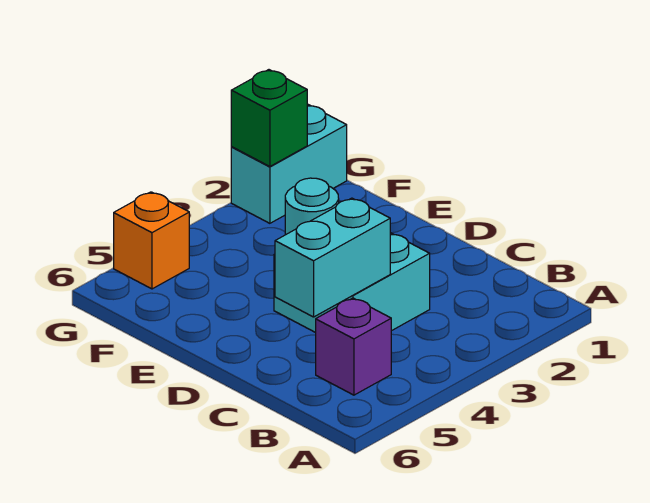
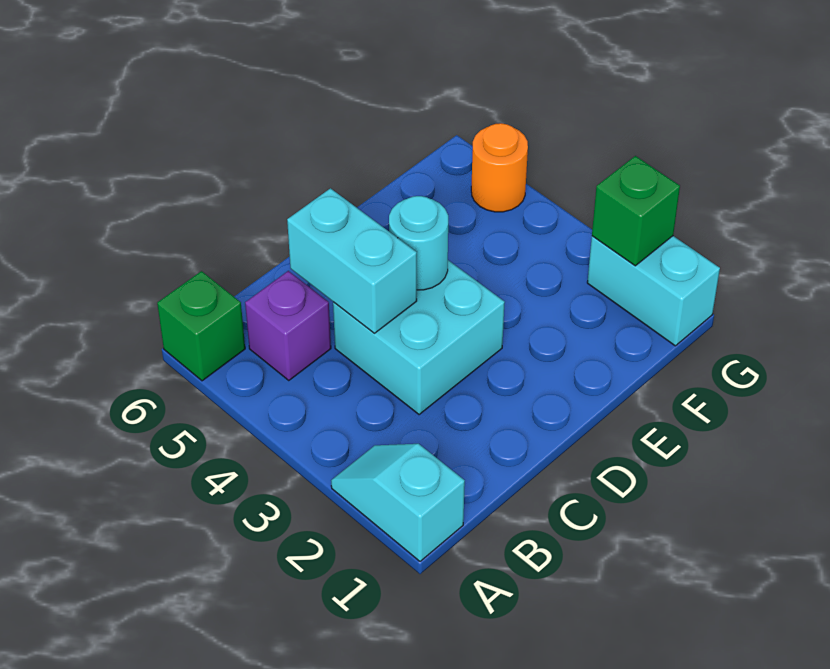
none -> cyan 1x2 slope [331,444,465,561]
none -> green 1x1 brick [157,271,245,381]
orange 1x1 brick [114,192,189,289] -> orange 1x1 round brick [471,123,528,212]

